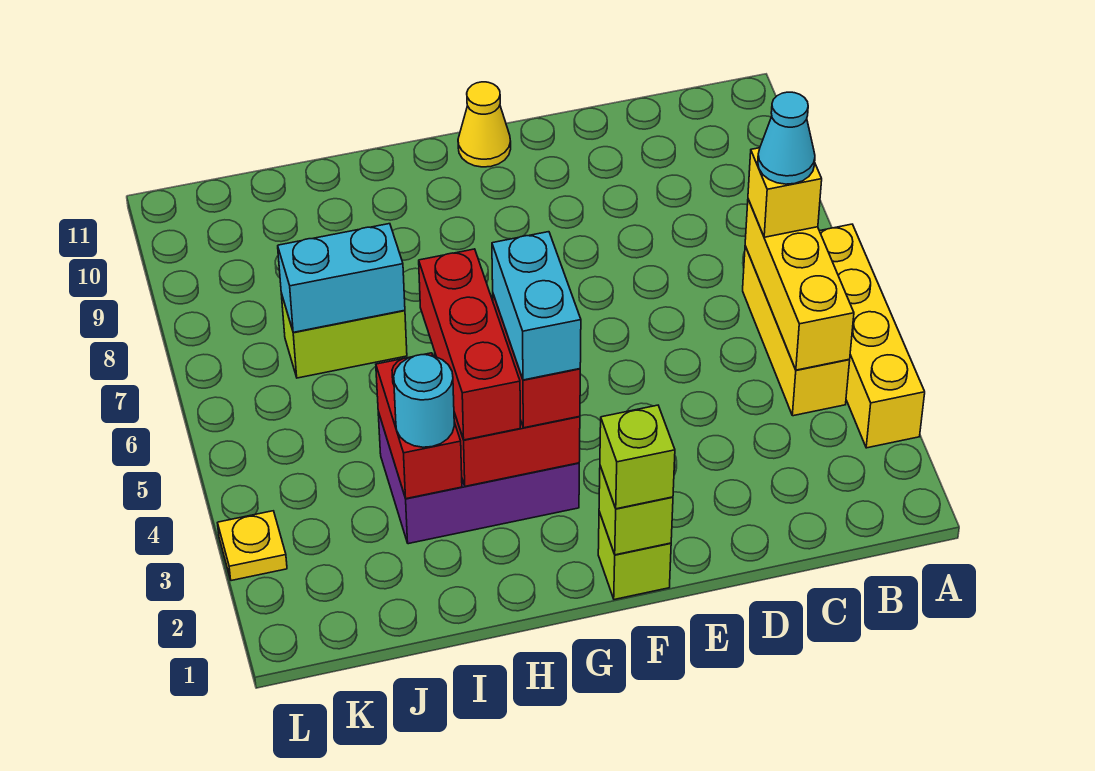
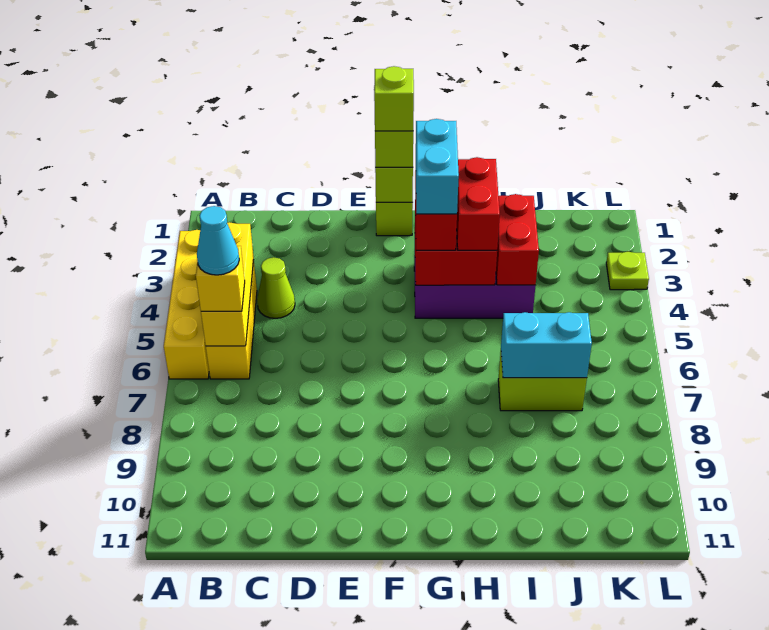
none -> lime 1x1 cone [257,257,295,318]
none -> lime 1x1 brick [374,66,414,131]
yellow 1x1 cone [458,82,511,167] -> none
red 1x3 brick [419,249,520,440] -> red 1x2 brick [457,157,500,250]
cyan 1x1 round brick [394,355,454,447] -> none
yellow 1x1 plate [218,511,287,581] -> lime 1x1 plate [606,252,649,290]

